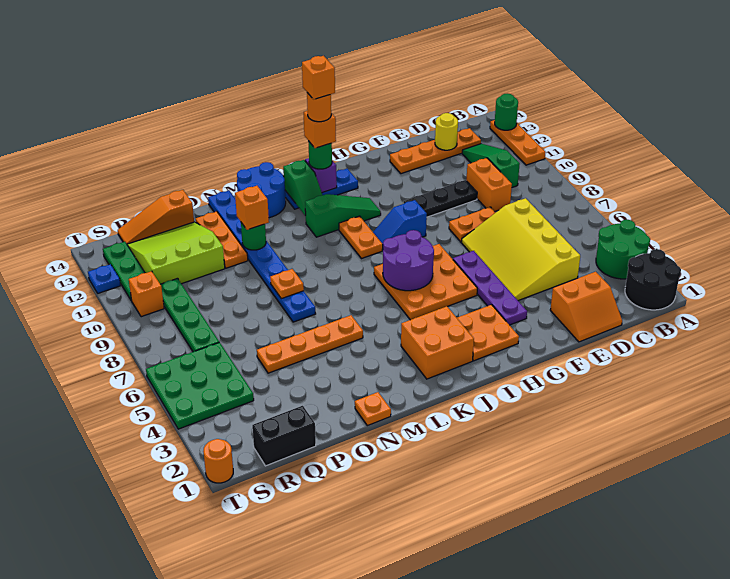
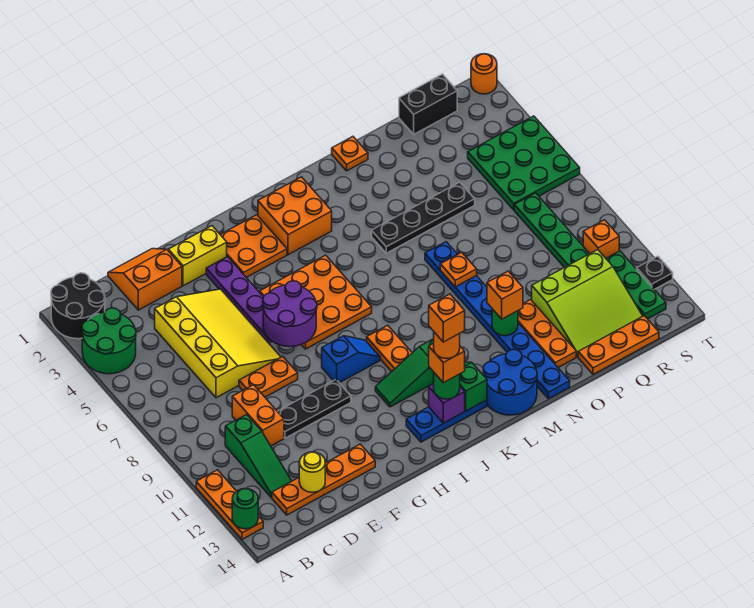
none -> yellow 1x2 brick [168,226,227,286]
purple 2x2 round brick [383,230,434,291] -> purple 2x2 round brick moved to [263,281,317,347]
orange 1x4 plate [257,315,363,373] -> black 1x4 plate [372,182,475,253]
orange 1x3 slope [118,190,194,244] -> orange 1x3 plate [578,316,659,374]
blue 1x1 plate [88,264,121,293] -> black 1x1 plate [637,256,673,289]

